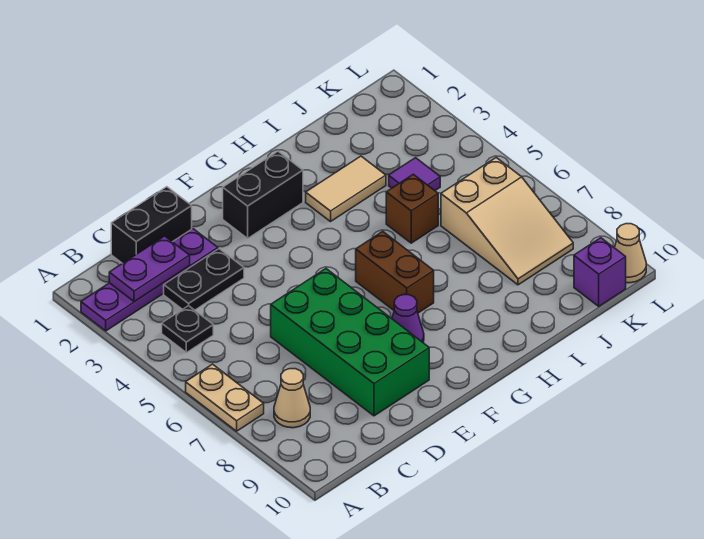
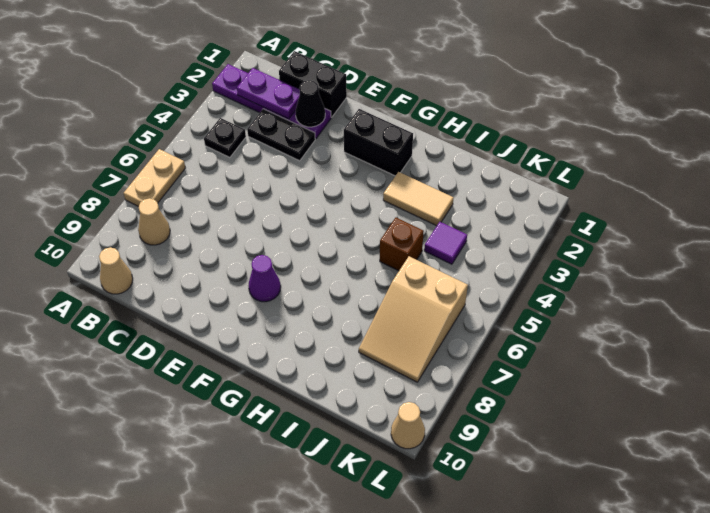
none -> tan 1x1 cone [99,247,133,294]
none -> black 1x1 cone [296,80,325,127]
green 2x4 brick [271,269,429,416] -> none
brown 1x2 brick [356,231,434,313] -> none
purple 1x1 brick [574,238,626,306] -> none

